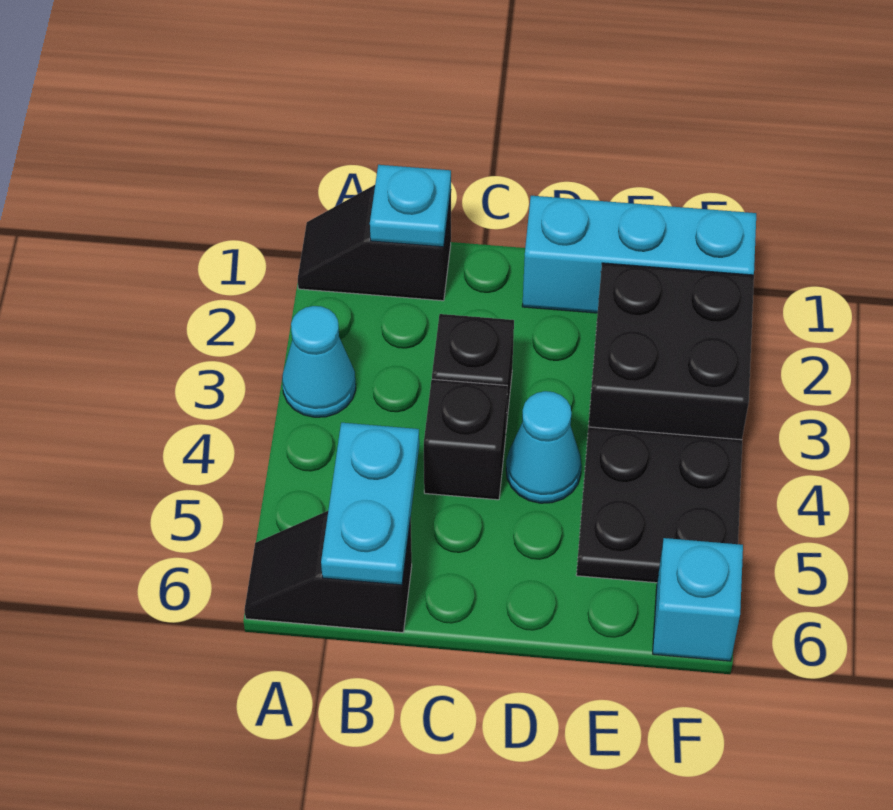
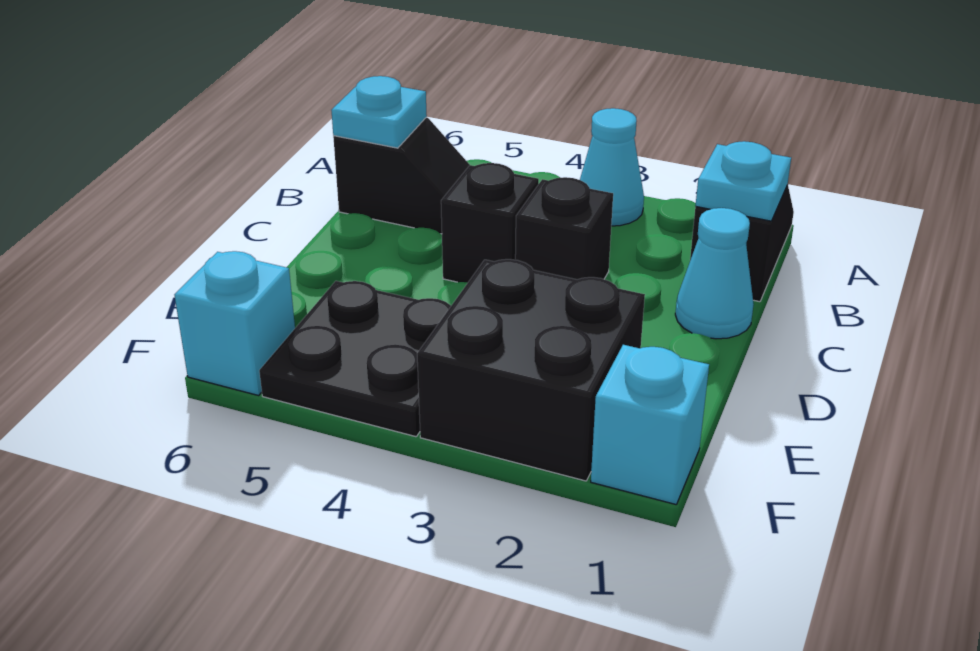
black 1x2 slope [244,511,412,632] -> black 1x2 slope turned to [333,118,470,234]
cyan 1x2 plate [321,423,419,585] -> cyan 1x1 plate [331,76,427,148]
cyan 1x3 brick [522,196,756,313] -> cyan 1x1 brick [591,345,709,504]
cyan 1x1 cone [506,391,581,503] -> cyan 1x1 cone moved to [675,208,754,339]

